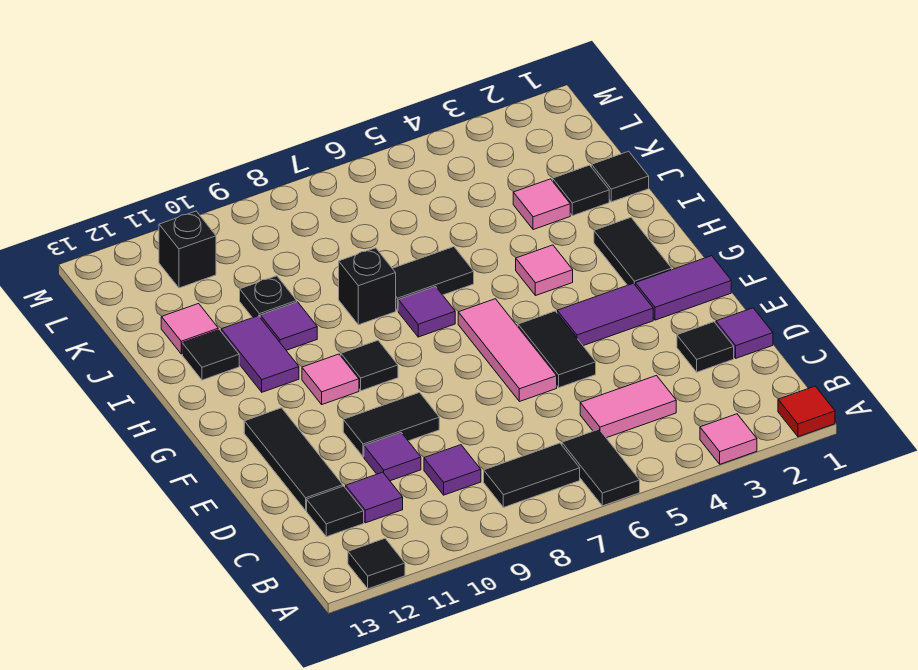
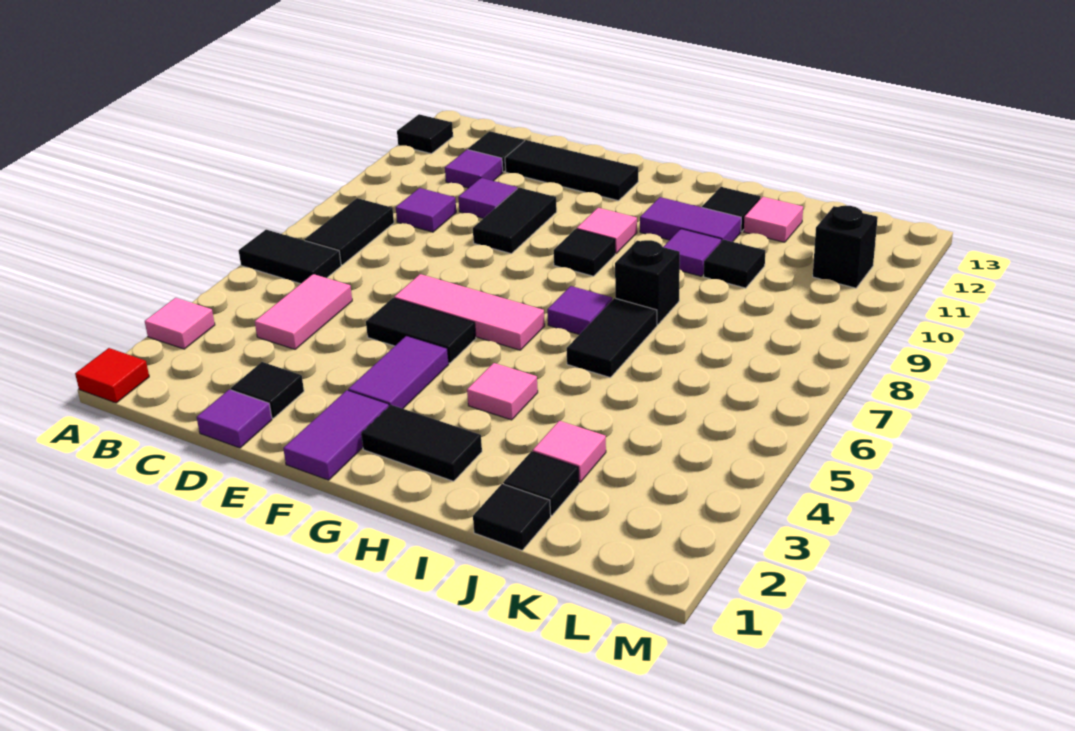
black 1x1 plate [240,276,297,318] -> black 1x1 tile [704,240,765,288]

